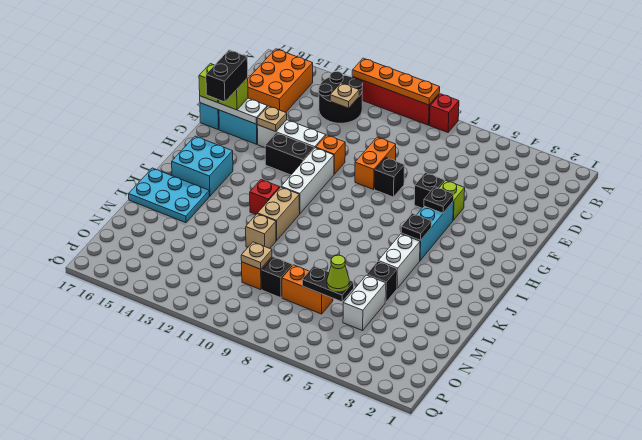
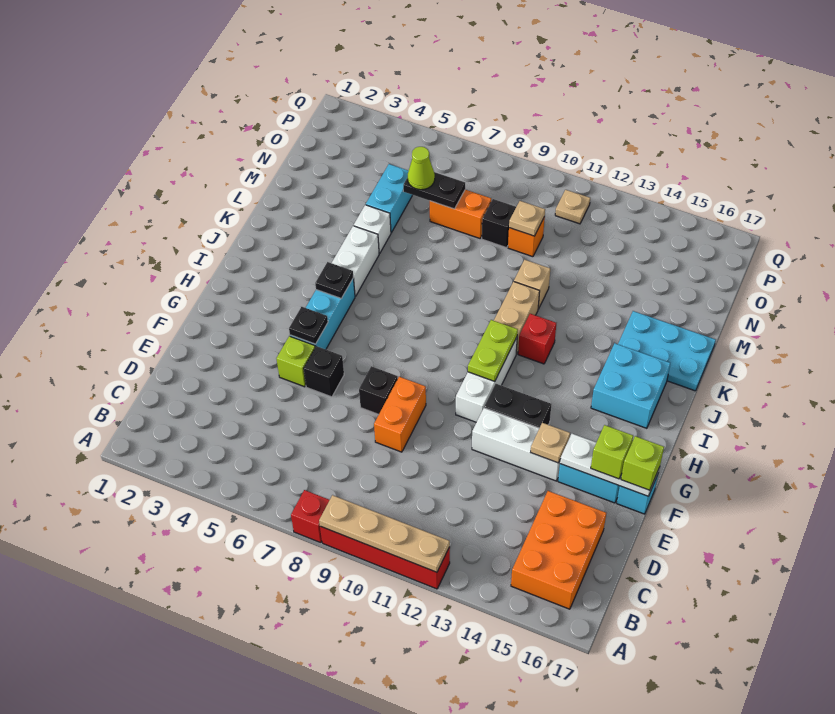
orange 1x4 plate [352,58,440,105] -> tan 1x4 plate [319,495,450,572]
black 2x2 round brick [319,72,363,123] -> none
tan 1x1 plate [330,83,359,108] -> tan 1x1 plate moved to [555,190,590,224]
orange 1x1 brick [316,135,345,174] -> none
black 1x2 brick [206,50,248,102] -> none
none -> lime 1x2 plate [468,320,518,381]
black 1x1 brick [367,261,397,302] -> white 1x1 brick [354,205,391,254]
white 1x2 brick [343,275,386,331] -> cyan 1x2 brick [366,164,412,233]

